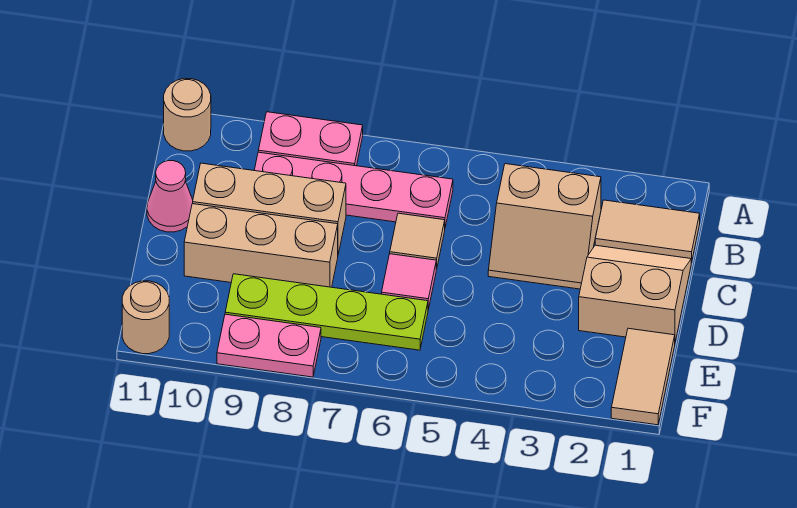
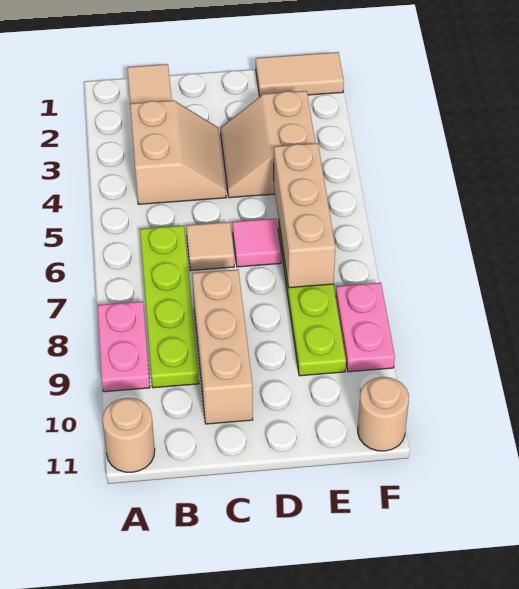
pink 1x4 plate [254,152,453,227] -> lime 1x4 plate [140,225,199,388]
tan 2x2 slope [579,245,691,342] -> tan 2x2 slope moved to [221,91,315,198]
pink 1x1 cone [147,161,193,232] -> none
tan 1x3 brick [184,204,338,287] -> tan 1x3 brick moved to [274,143,335,288]

